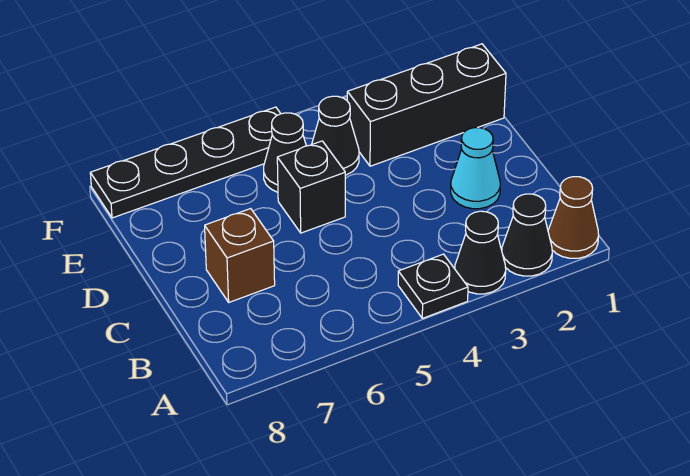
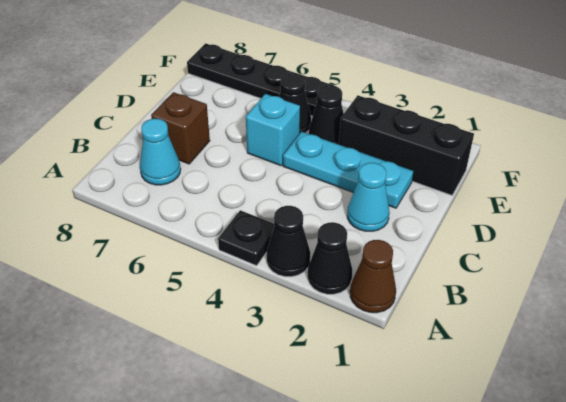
none -> cyan 1x1 cone [140,119,181,185]
none -> cyan 1x3 plate [283,132,413,208]
black 1x1 brick [277,141,345,233] -> cyan 1x1 brick [246,94,300,166]

